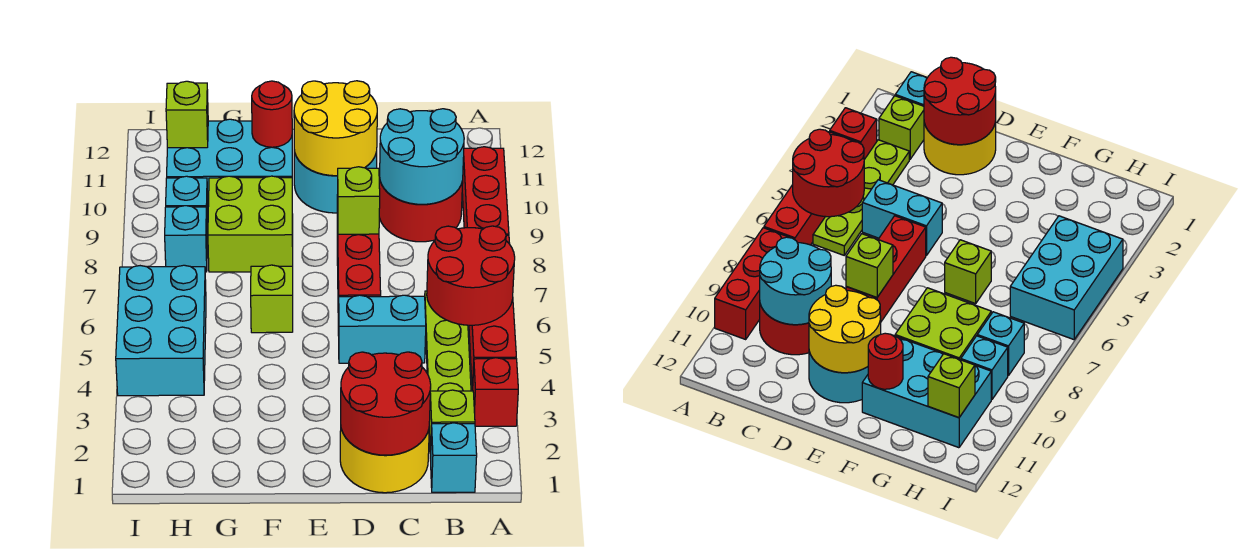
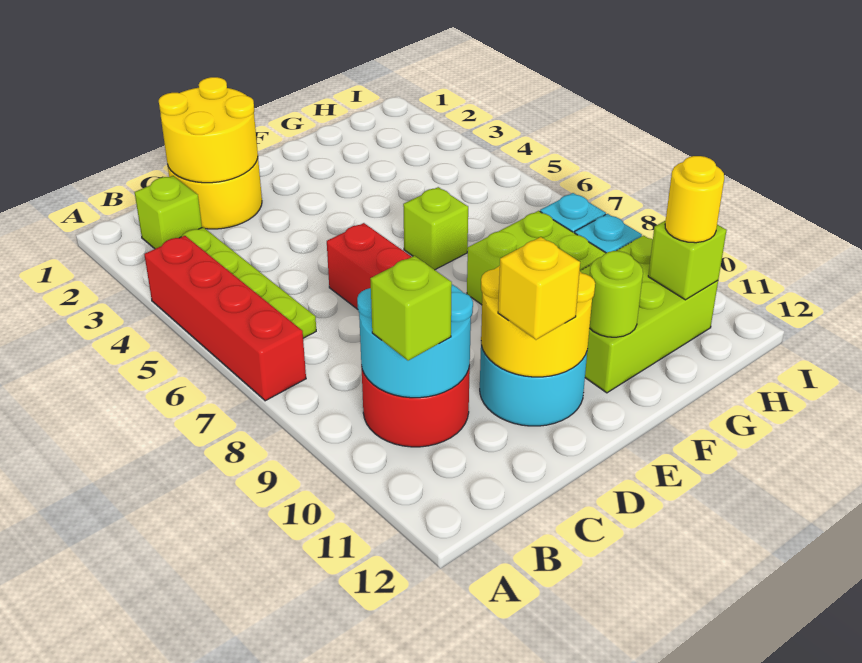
red 1x1 brick [473,358,518,426] -> none
red 2x2 round brick [427,226,515,325] -> none
red 1x3 brick [462,147,509,236] -> none
cyan 1x1 brick [431,423,477,492] -> none
red 2x2 round brick [341,352,431,455] -> yellow 2x2 round brick [159,77,258,183]
cyan 1x2 brick [338,295,426,363] -> none
lime 1x1 brick [337,167,380,234] -> lime 1x1 brick moved to [370,256,452,361]
none -> yellow 1x1 brick [498,237,580,340]
cyan 2x3 brick [167,119,292,207] -> lime 2x3 brick [580,236,718,393]
red 1x1 round brick [252,81,292,147] -> lime 1x1 round brick [590,251,643,337]
cyan 2x3 brick [116,265,206,396] -> none
none -> yellow 1x1 round brick [665,156,724,243]

